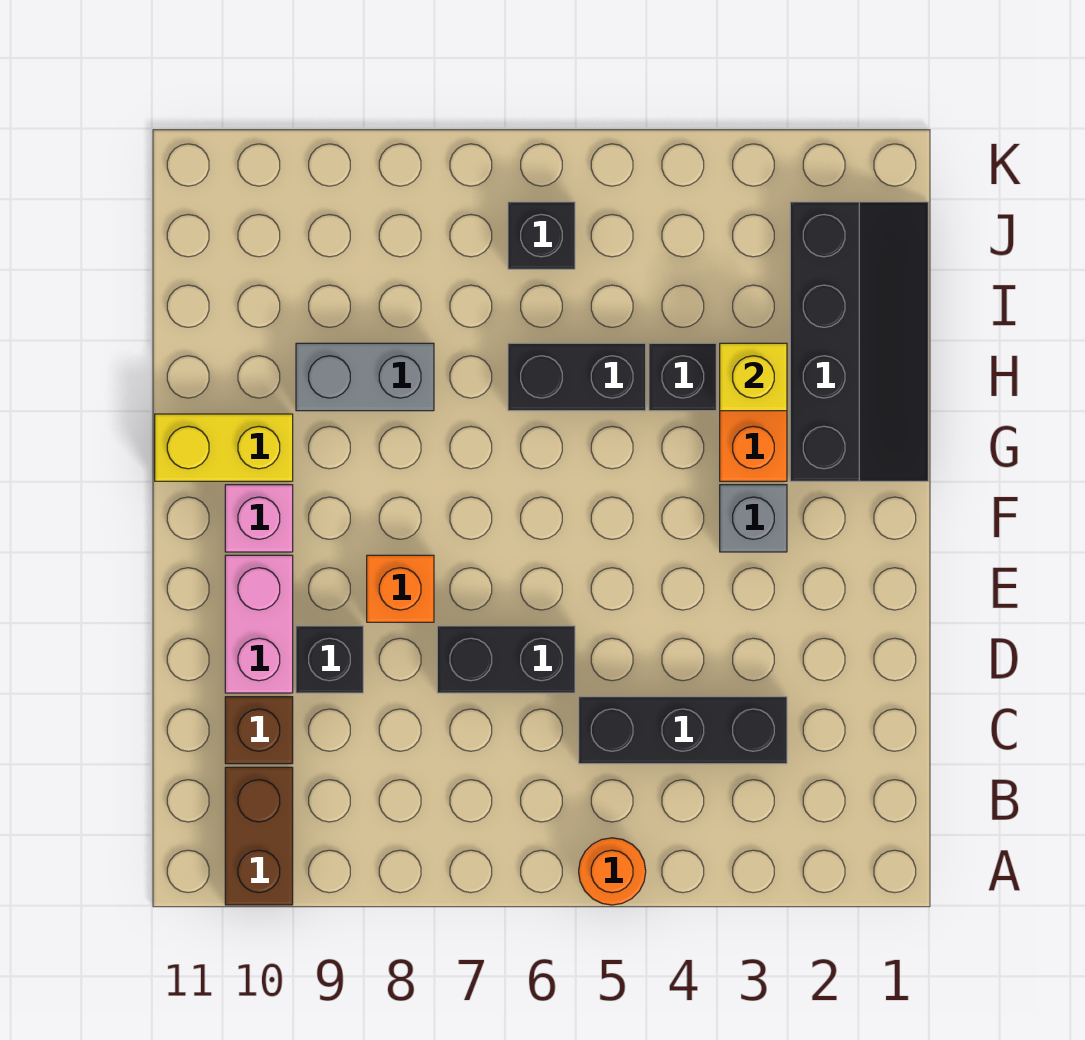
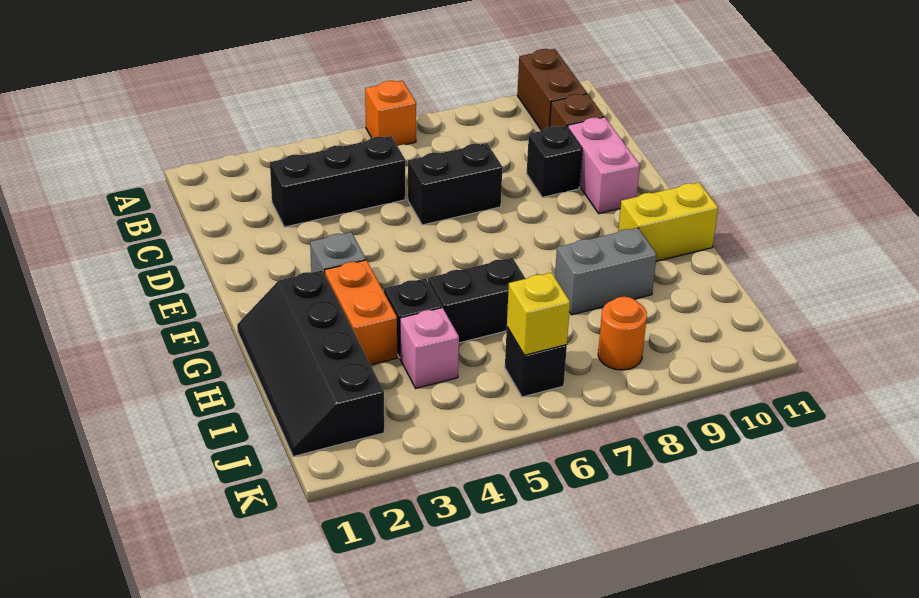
orange 1x1 round brick [579,838,646,905] -> orange 1x1 round brick moved to [598,297,647,370]
orange 1x1 brick [367,555,434,622] -> orange 1x1 brick moved to [365,81,416,146]
pink 1x1 brick [225,485,293,552] -> pink 1x1 brick moved to [400,308,459,388]
yellow 1x1 brick [720,343,787,411] -> yellow 1x1 brick moved to [507,273,570,355]

